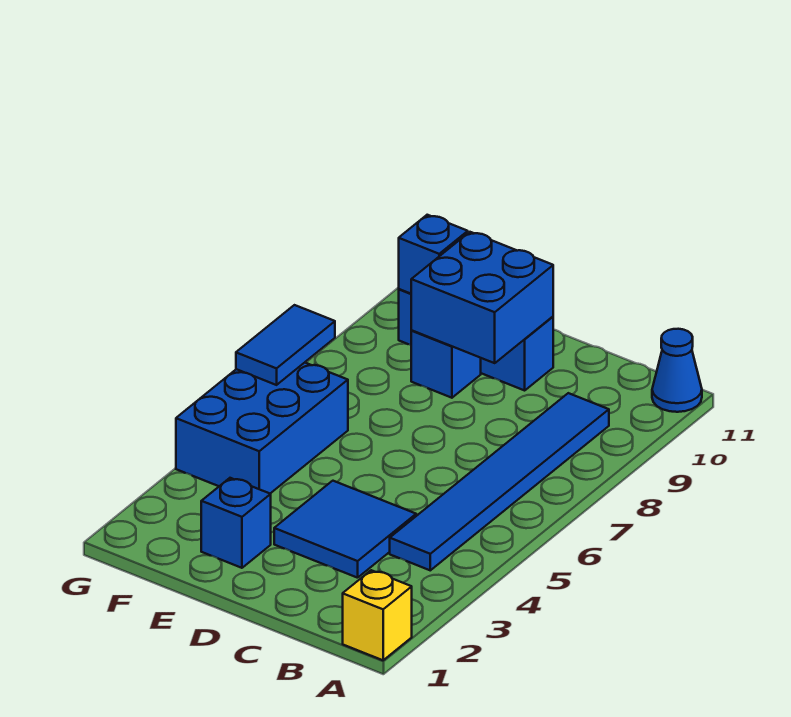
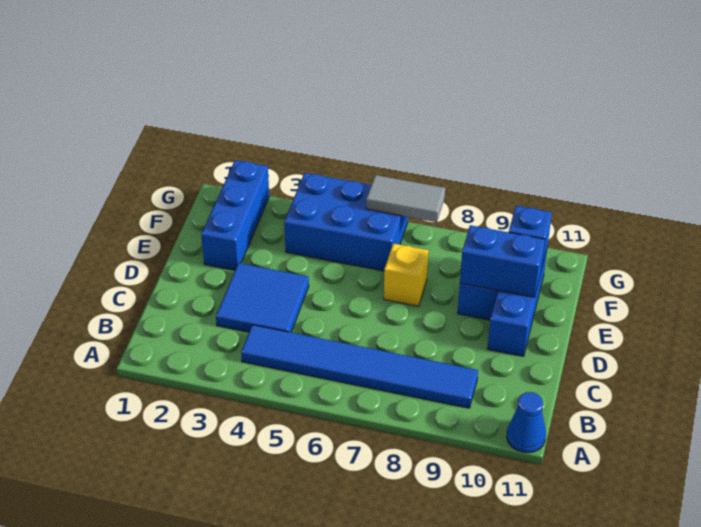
yellow 1x1 brick [343,570,412,660] -> yellow 1x1 brick moved to [384,243,428,306]
blue 2x2 brick [411,232,553,363] -> blue 1x2 brick [460,225,545,297]
blue 1x1 brick [201,478,271,568] -> blue 1x3 brick [201,160,269,270]
blue 1x2 tile [236,305,335,385] -> grey 1x2 tile [366,175,445,222]

